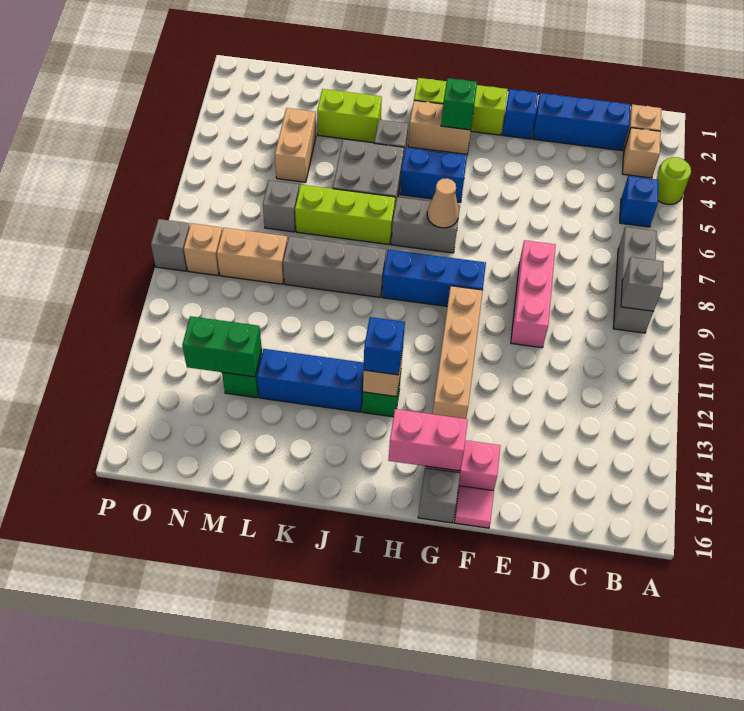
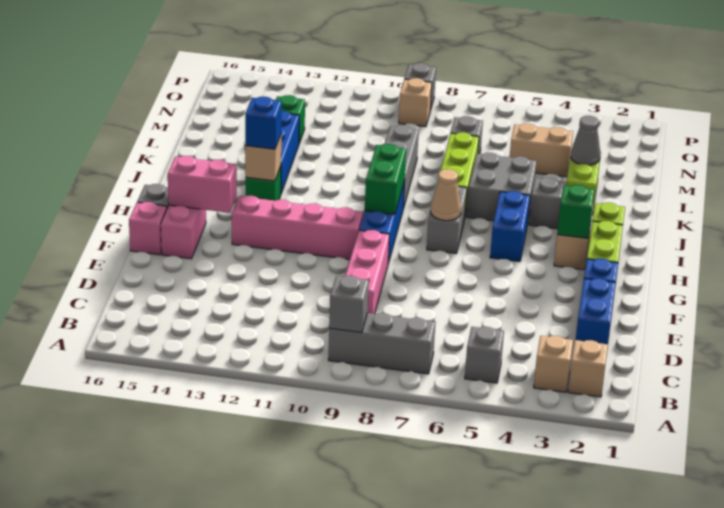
lime 1x1 round brick [656,157,691,204] -> none
blue 1x1 brick [620,176,659,227] -> grey 1x1 brick [465,327,504,383]
blue 1x3 brick [533,93,631,151] -> blue 1x2 brick [576,278,616,344]
pink 1x3 brick [511,240,556,348] -> pink 1x3 brick turned to [345,230,390,314]
pink 1x1 tile [454,486,494,528] -> pink 1x1 brick [129,202,167,255]
tan 1x4 brick [433,286,483,419] -> pink 1x4 brick [232,196,363,259]
pink 1x2 brick [388,409,468,471] -> pink 1x2 brick turned to [168,156,237,213]
none -> grey 1x1 cone [571,116,601,165]
tan 1x2 brick [217,228,288,284] -> none
green 1x2 brick [182,316,262,377] -> green 1x2 brick moved to [365,144,406,214]

